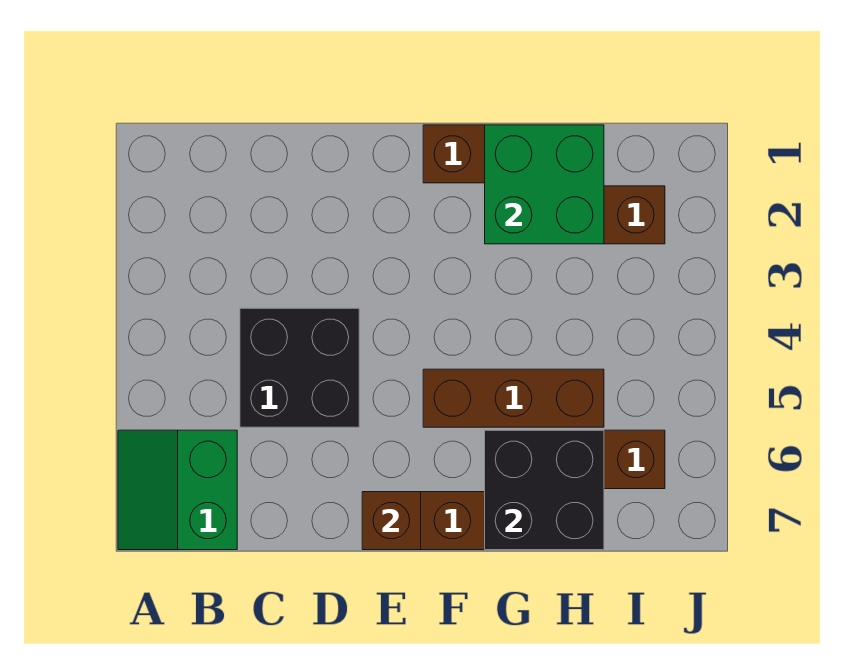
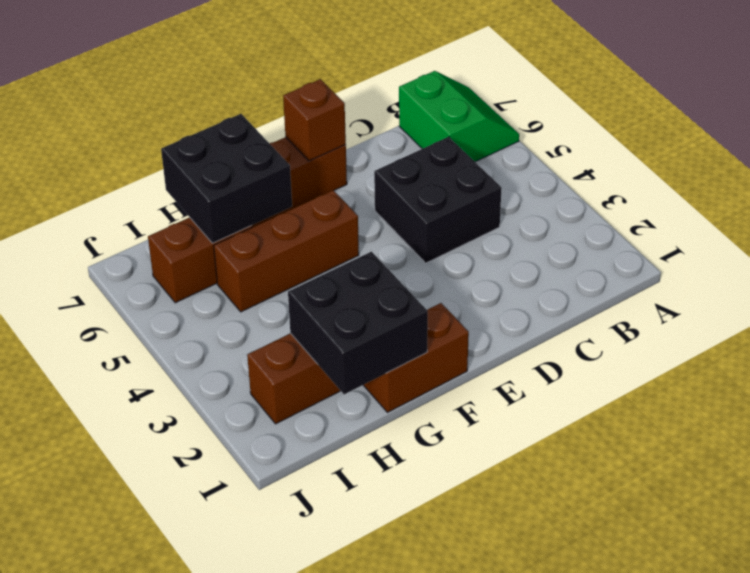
green 2x2 brick [485,125,604,244] -> black 2x2 brick [288,252,428,394]

